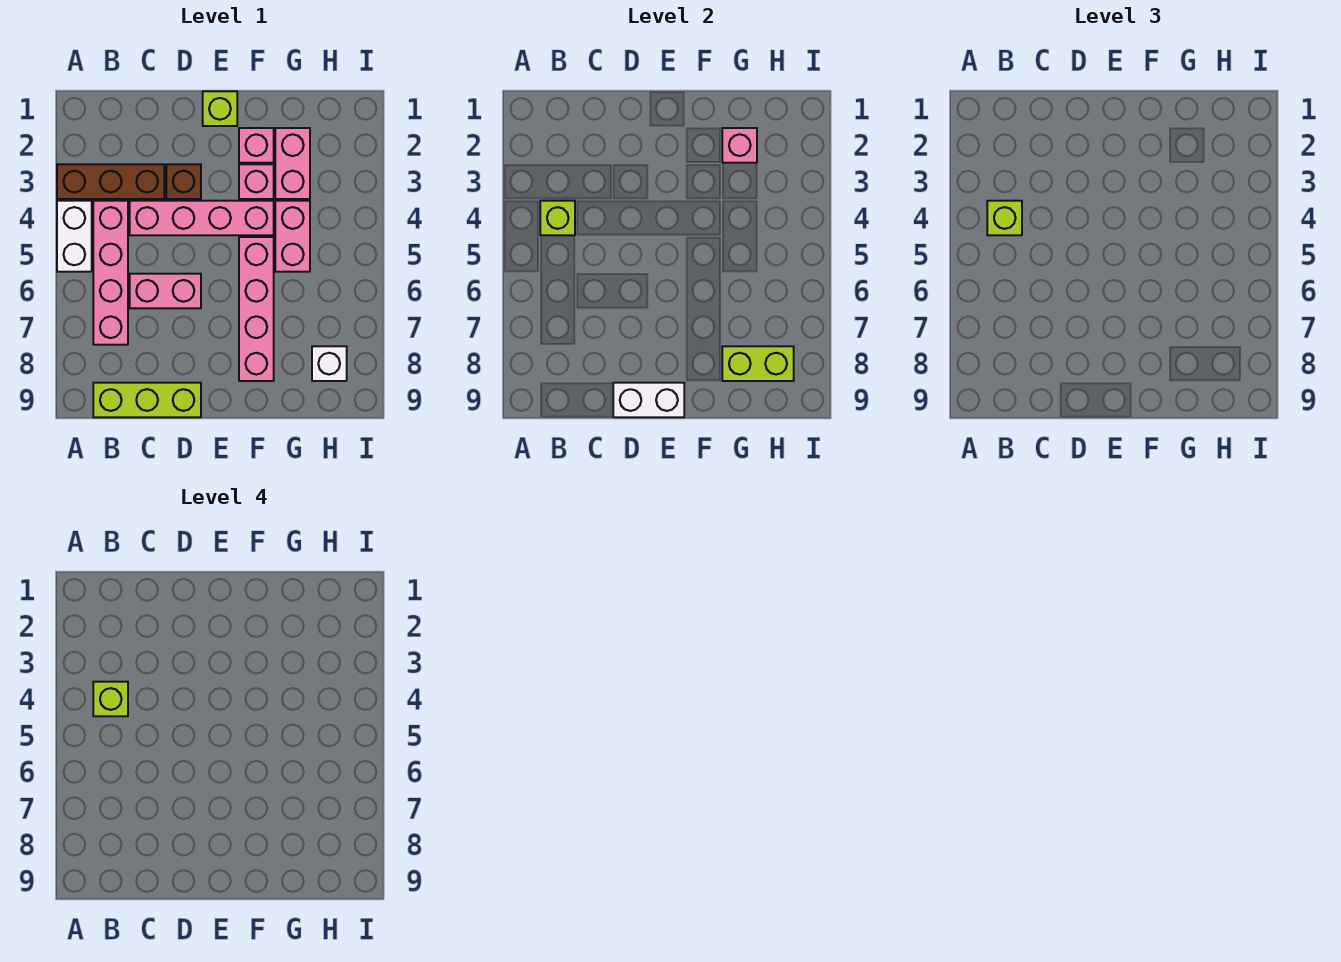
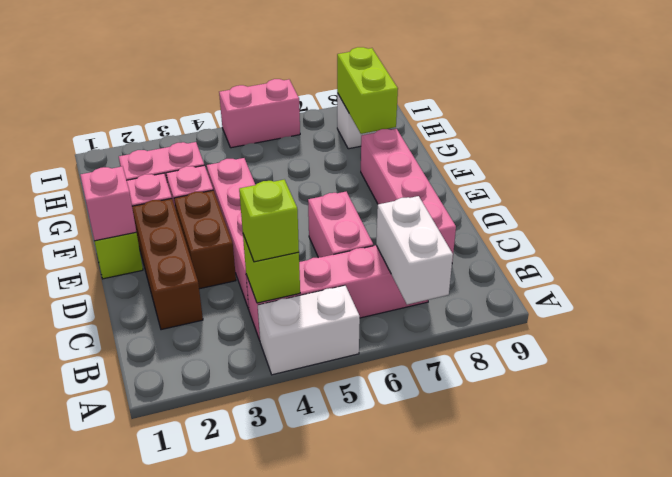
brown 1x3 brick [57,164,164,199] -> brown 1x3 brick moved to [132,199,203,330]
lime 1x1 brick [93,682,128,716] -> none
lime 1x3 brick [93,383,201,417] -> none
brown 1x1 brick [166,164,201,199] -> brown 1x2 brick [174,190,236,289]
white 1x2 brick [613,383,684,417] -> white 1x2 brick moved to [376,196,453,304]
pink 1x4 brick [239,237,274,381] -> pink 1x4 brick turned to [361,129,456,261]
pink 1x1 brick [722,128,757,163] -> pink 1x1 brick moved to [80,167,136,241]
pink 1x2 brick [275,201,310,272] -> pink 1x2 brick moved to [219,79,300,148]

